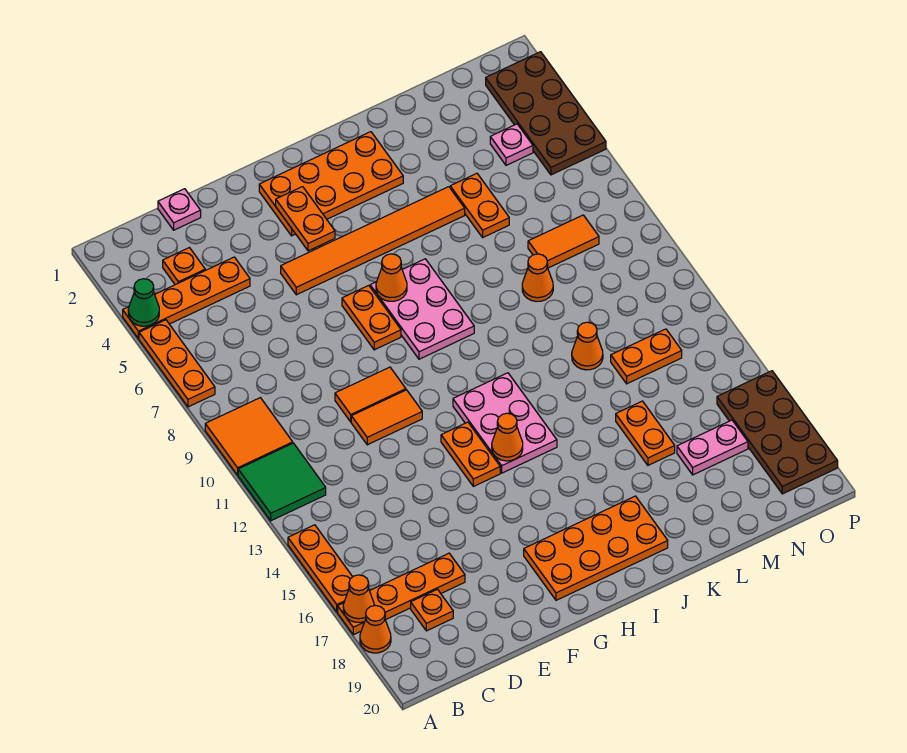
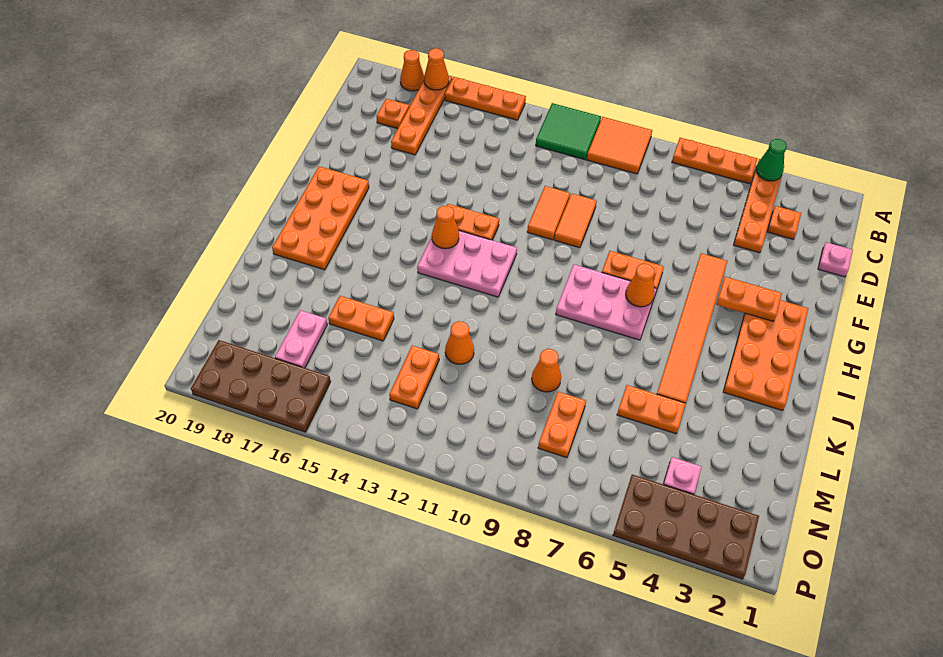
orange 1x2 tile [528,215,599,268] -> orange 1x2 plate [538,392,586,458]

